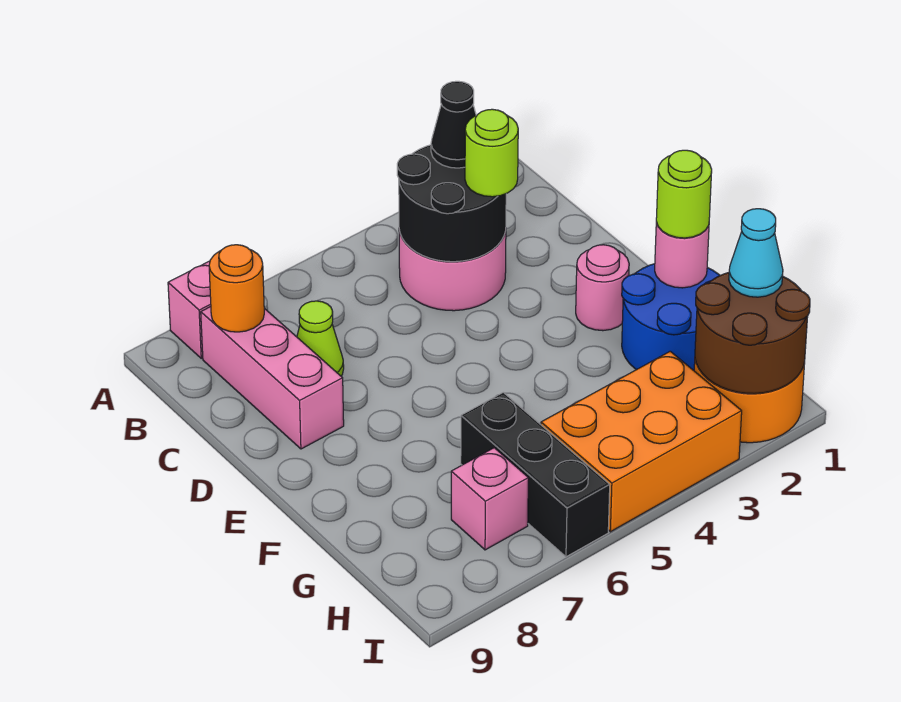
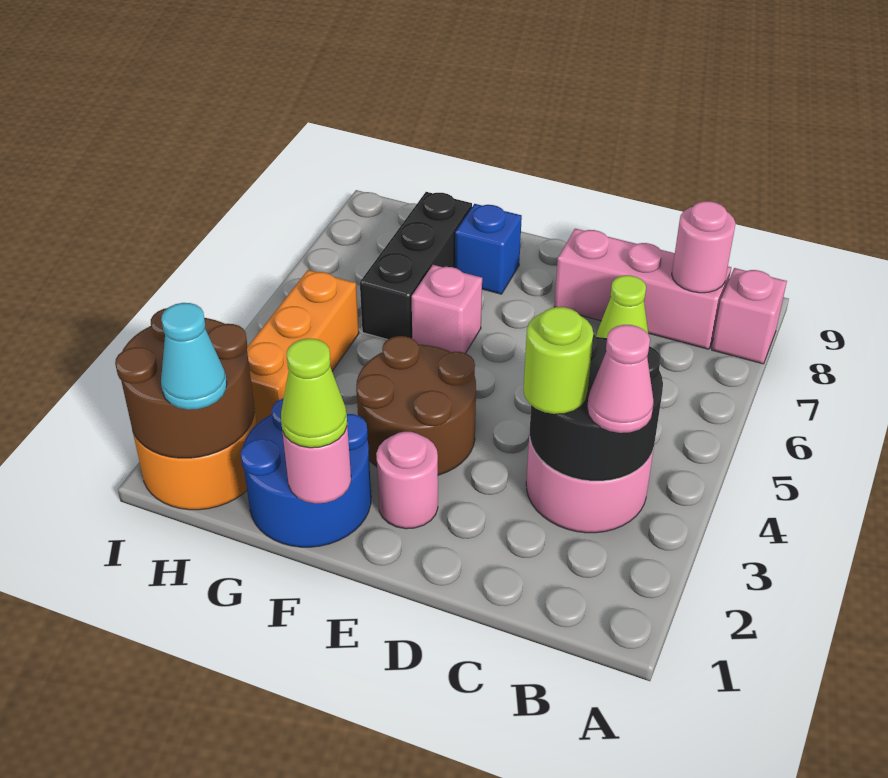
black 1x1 cone [431,81,476,168] -> pink 1x1 cone [587,325,654,433]
orange 1x1 round brick [209,245,264,332] -> pink 1x1 round brick [672,201,736,293]
none -> brown 2x2 round brick [356,336,476,475]
lime 1x1 round brick [656,150,712,238] -> lime 1x1 cone [281,338,347,448]
none -> blue 1x1 brick [455,204,522,294]
black 1x3 brick [461,392,610,557] -> black 1x3 brick turned to [360,192,472,340]
orange 2x3 brick [541,351,742,532] -> orange 1x3 brick [247,270,359,424]
pink 1x1 brick [451,448,528,550] -> pink 1x1 brick moved to [412,265,482,353]

